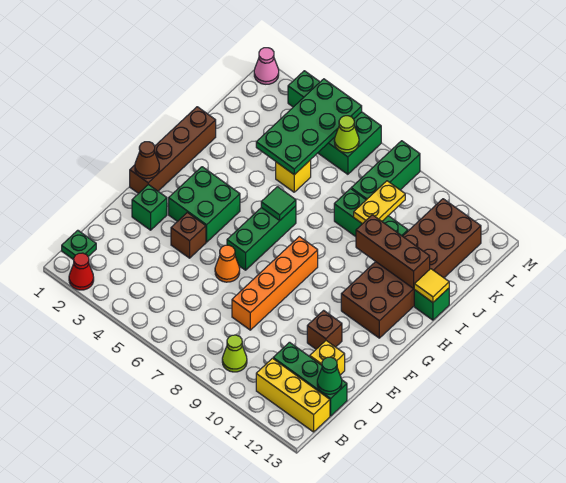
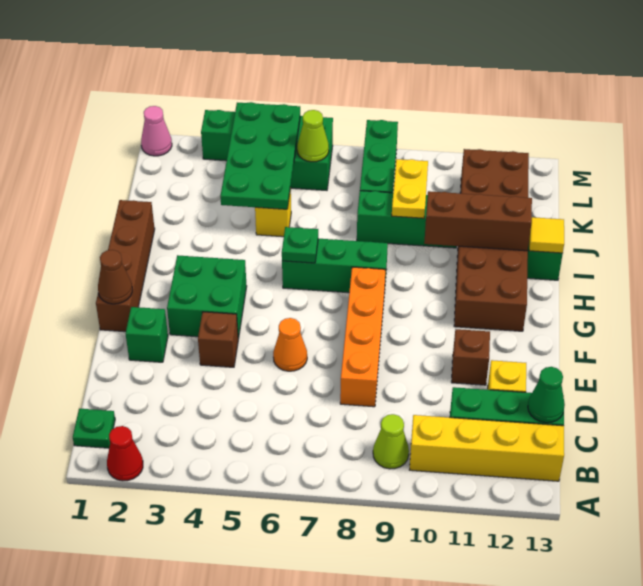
yellow 1x3 brick [256,358,330,432] -> yellow 1x4 brick [409,415,564,481]
green 1x3 brick [227,206,296,270] -> green 1x3 brick turned to [282,239,388,294]
green 1x1 tile [261,187,296,221] -> green 1x1 plate [282,227,318,263]

